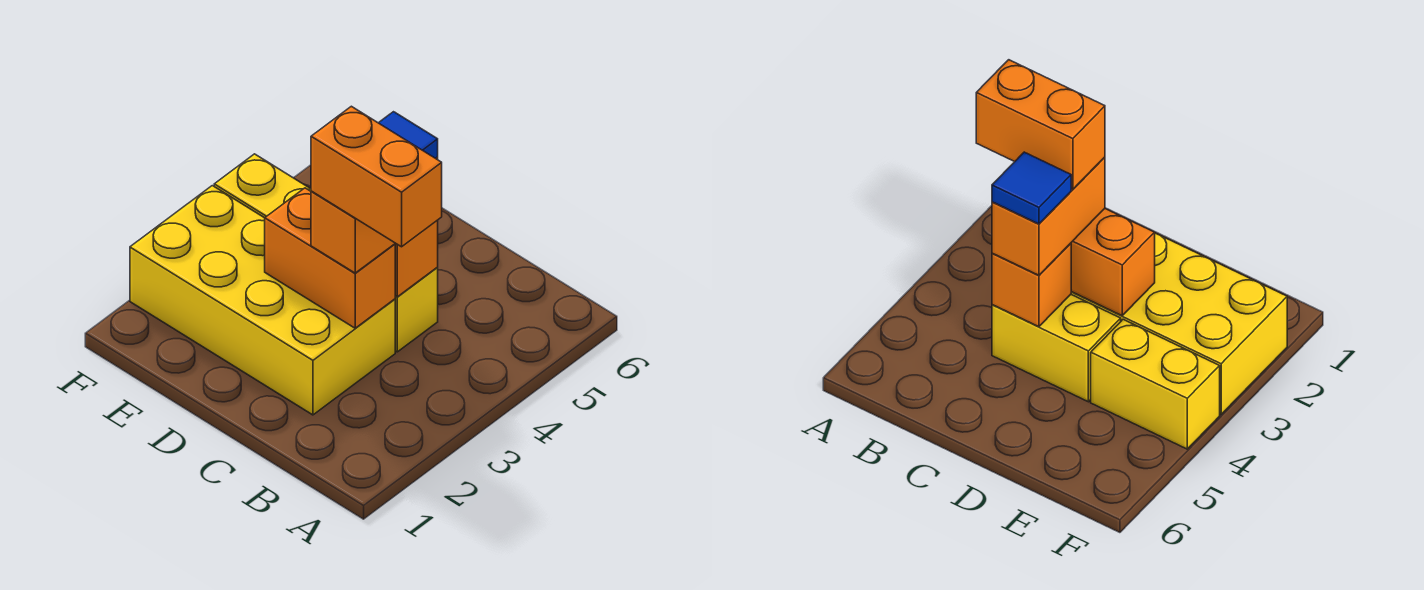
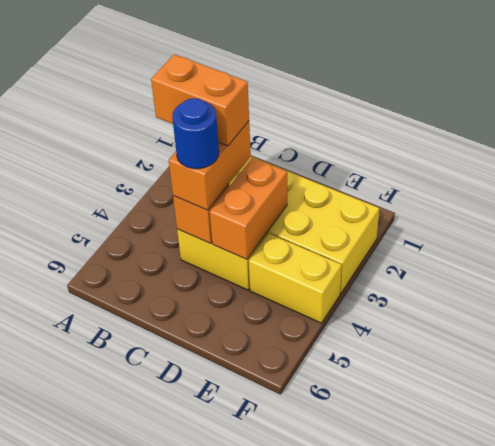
orange 1x2 brick [265,188,395,328] -> orange 1x2 brick turned to [210,158,287,259]
blue 1x1 tile [379,112,438,158] -> blue 1x1 round brick [172,98,219,169]

